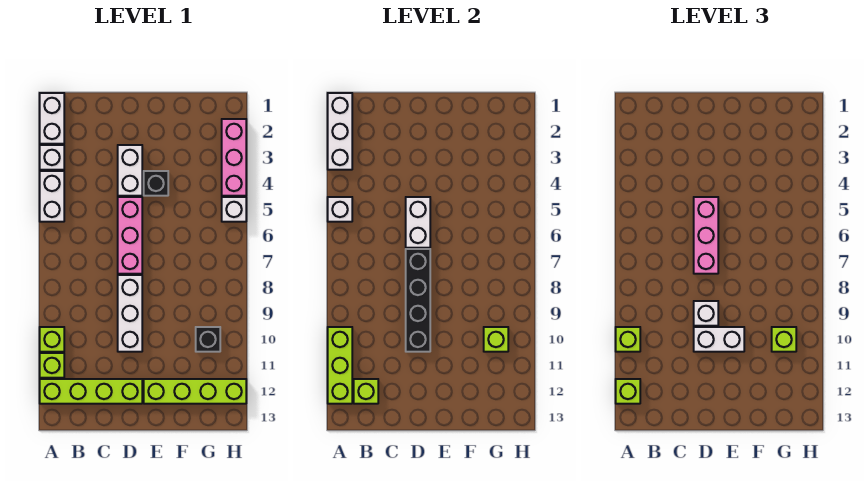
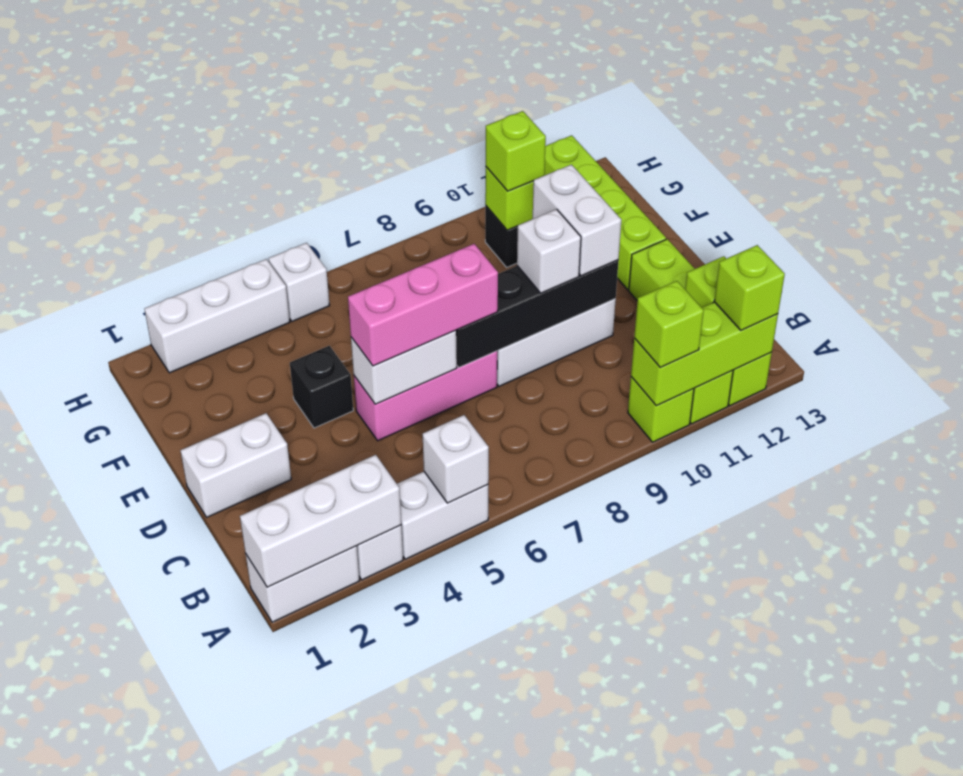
white 1x2 brick [118,145,142,196] -> white 1x2 brick moved to [181,413,291,517]
pink 1x3 brick [222,119,246,196] -> white 1x3 brick [145,259,290,373]

